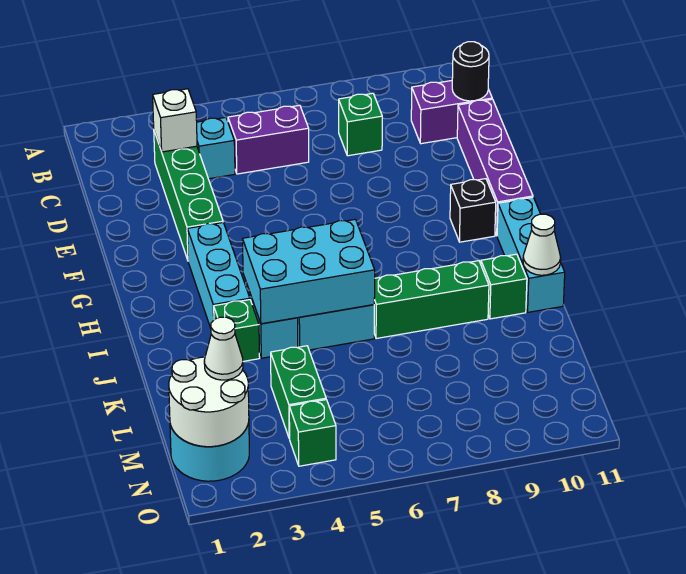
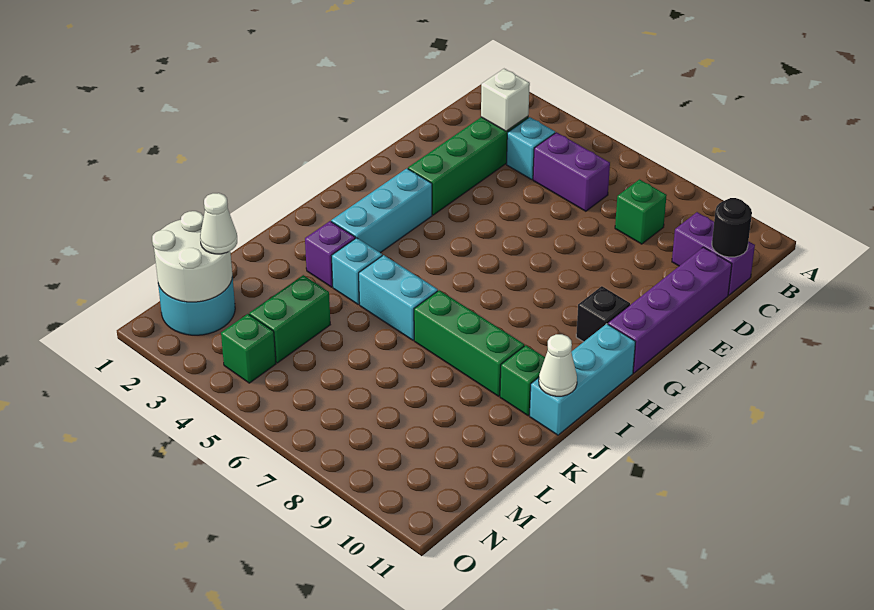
cyan 2x3 brick [243,219,375,324] -> none
green 1x1 brick [214,300,260,361] -> purple 1x1 brick [305,221,355,287]

